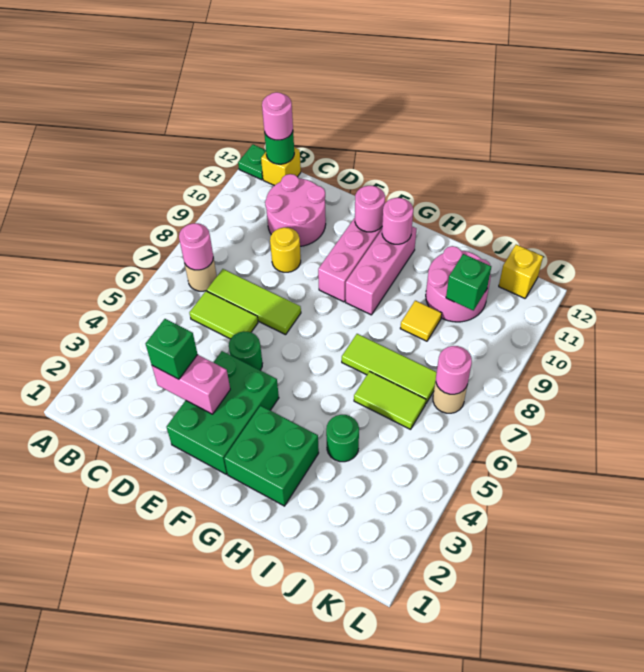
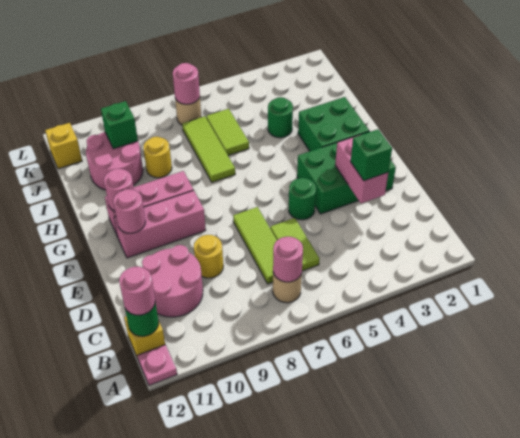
green 1x1 plate [238,144,266,180] -> pink 1x1 plate [137,345,177,385]
yellow 1x1 tile [400,301,442,341] -> yellow 1x1 round brick [143,137,172,178]

